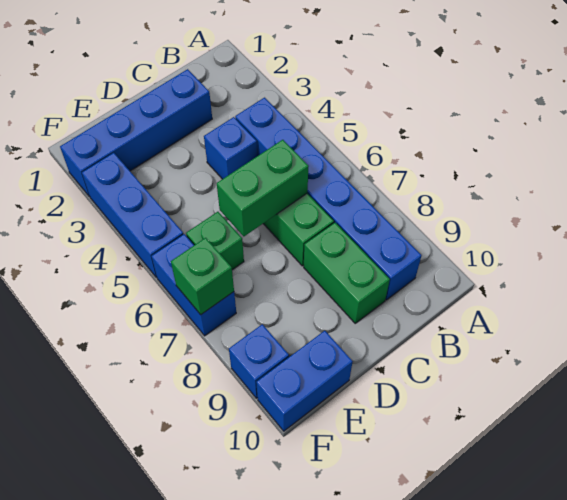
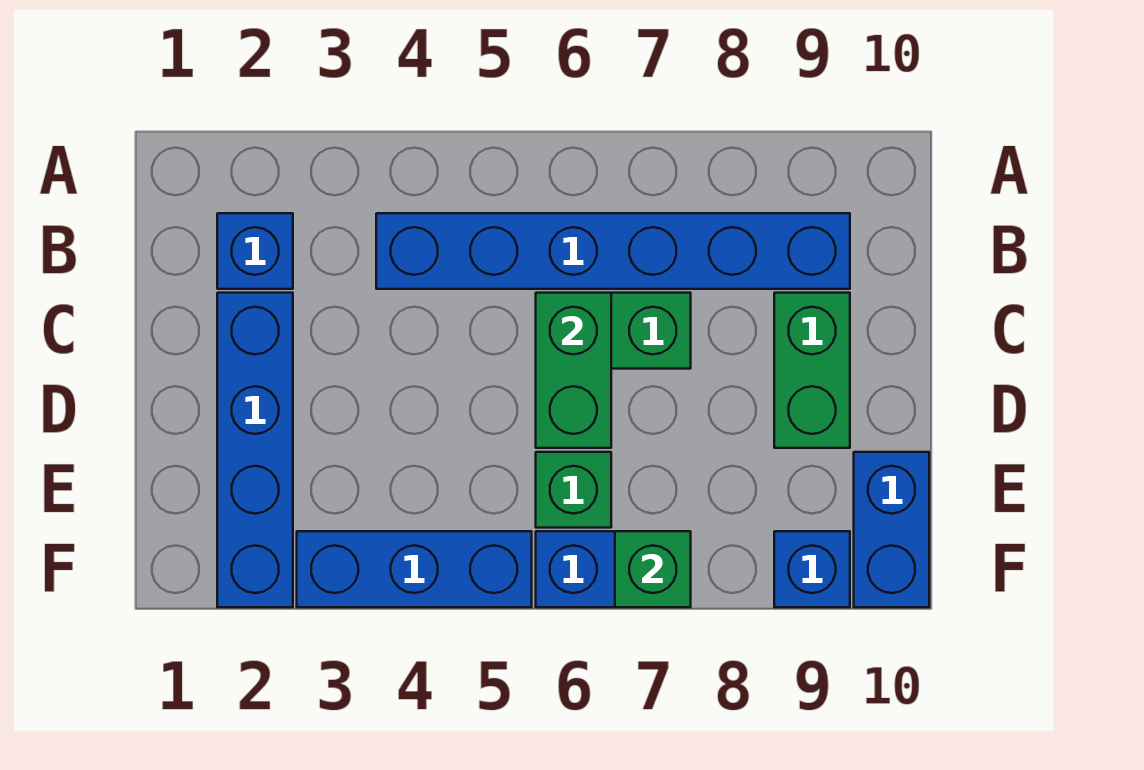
blue 1x1 brick [204,117,257,179] -> blue 1x1 brick moved to [217,213,293,289]
green 1x2 brick [304,223,390,323] -> green 1x2 brick turned to [774,293,850,448]

